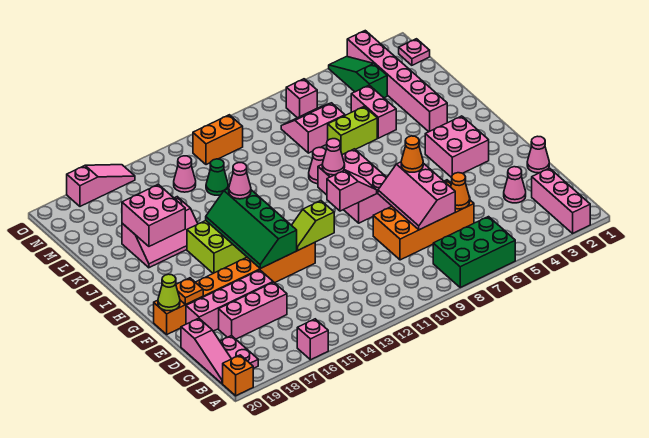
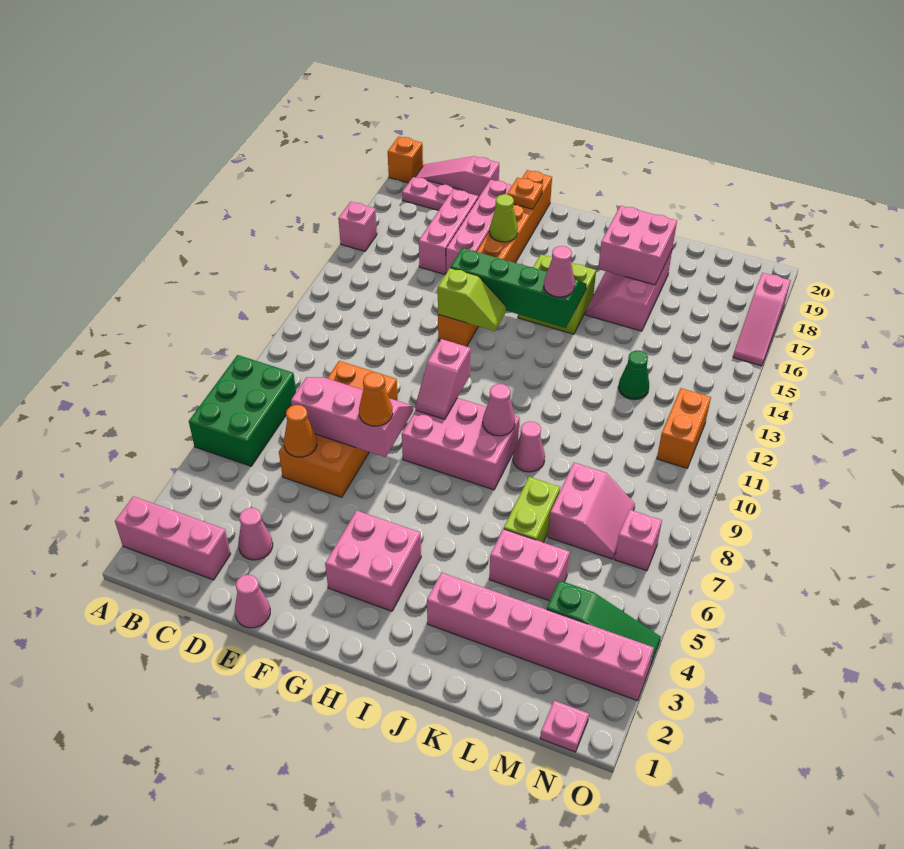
lime 1x2 slope [292,201,334,250] -> lime 1x2 slope turned to [438,268,506,331]
lime 1x1 cone [158,274,180,311] -> lime 1x1 cone moved to [489,194,518,242]
pink 1x1 cone [174,156,196,192] -> none

